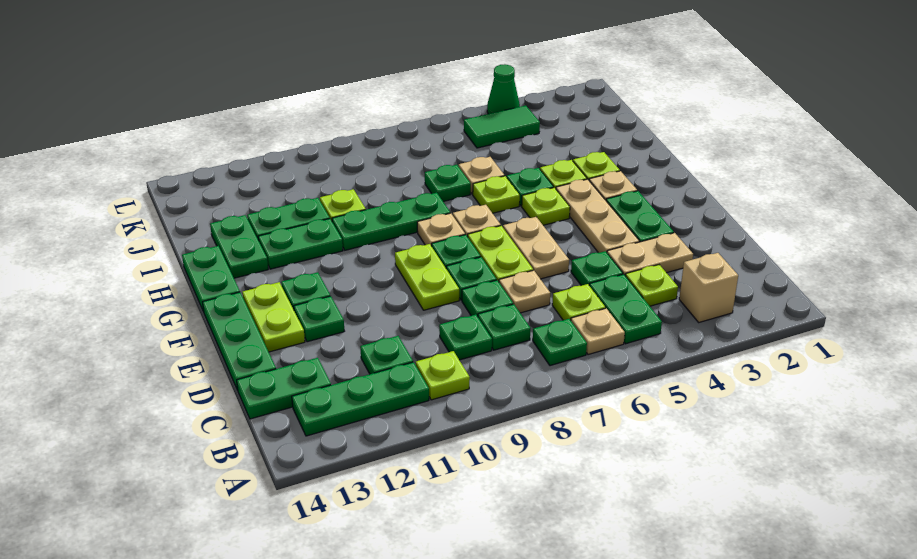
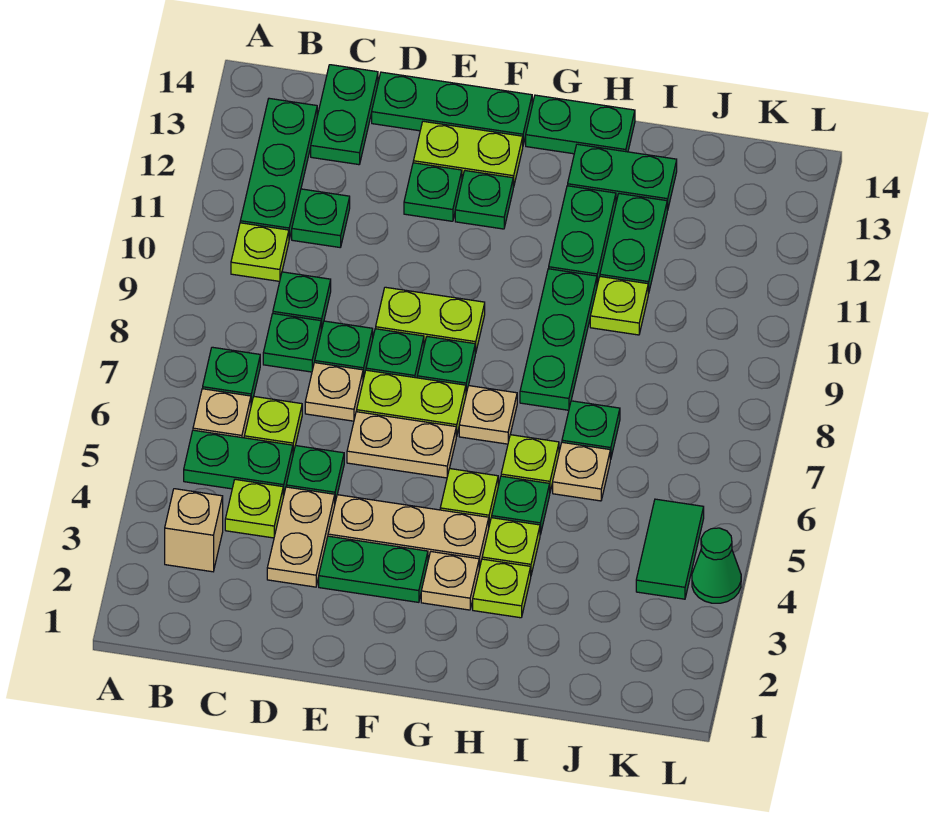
tan 1x1 plate [417,213,465,246] -> none

